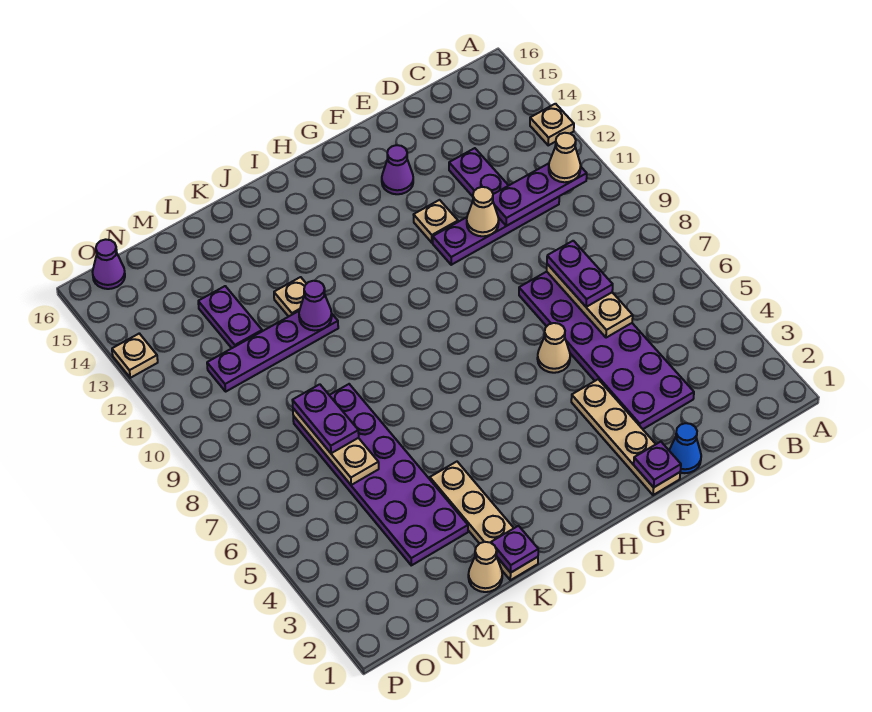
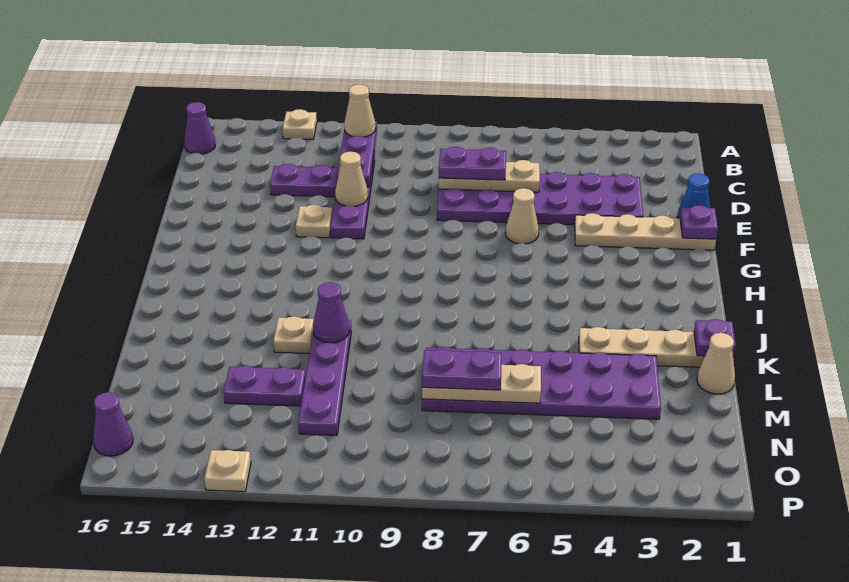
purple 1x1 cone [382,145,413,194] -> purple 1x1 cone moved to [184,102,215,154]

